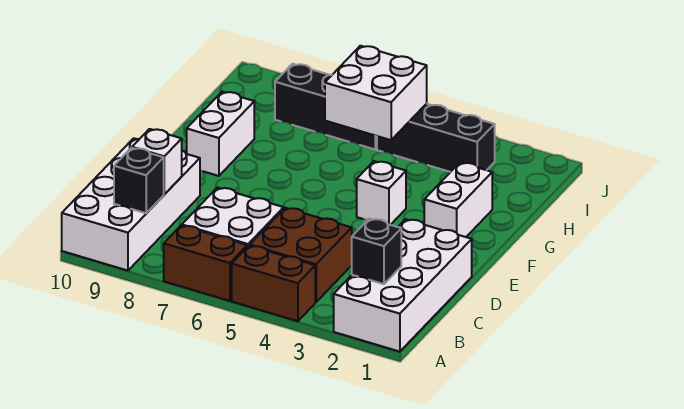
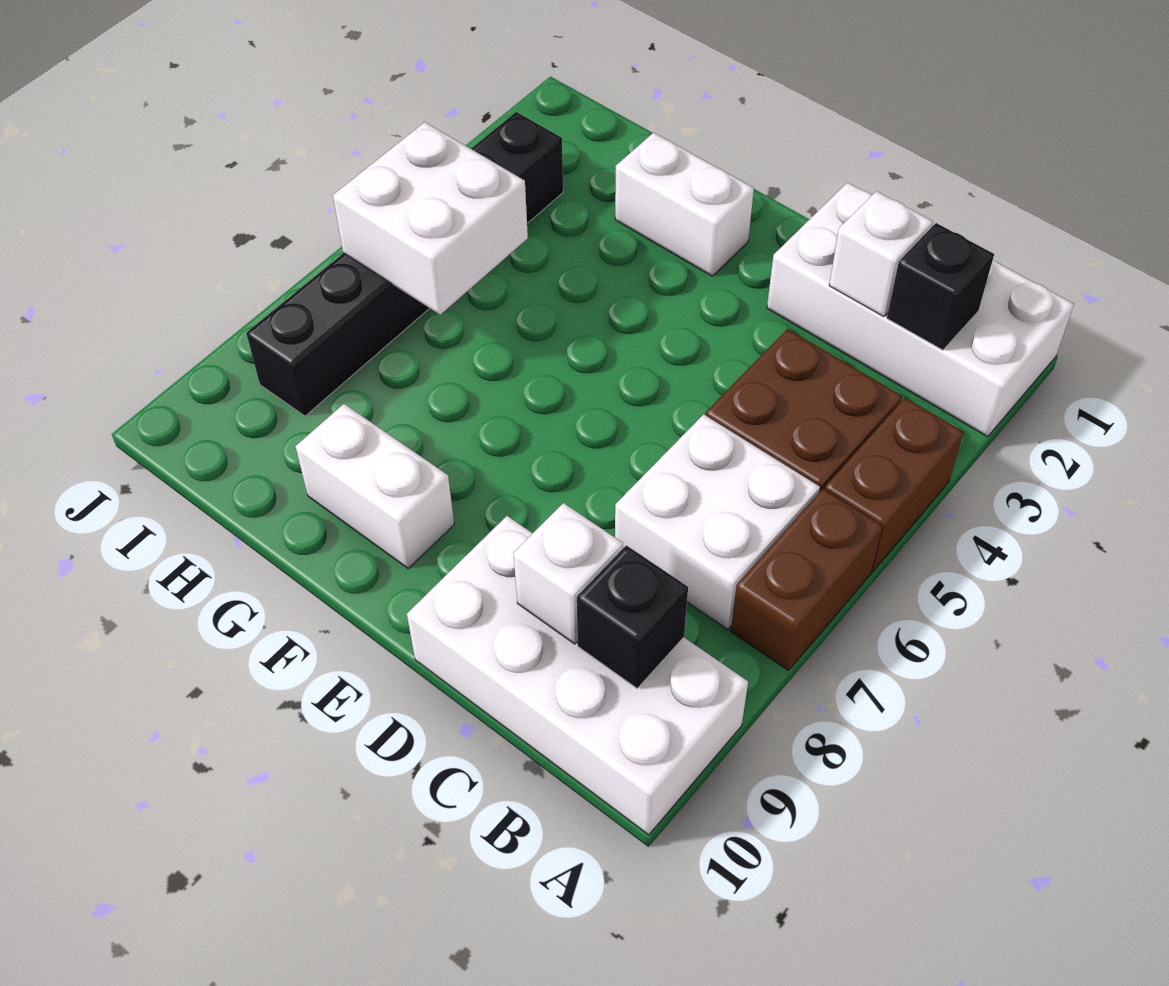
white 1x1 brick [357,161,406,225] -> white 1x1 brick moved to [829,191,933,317]

